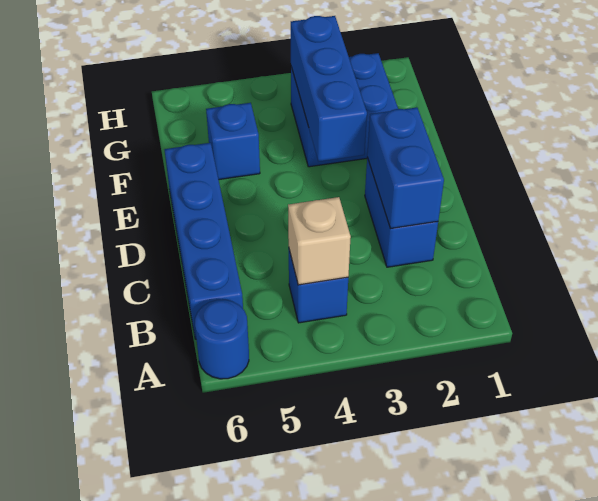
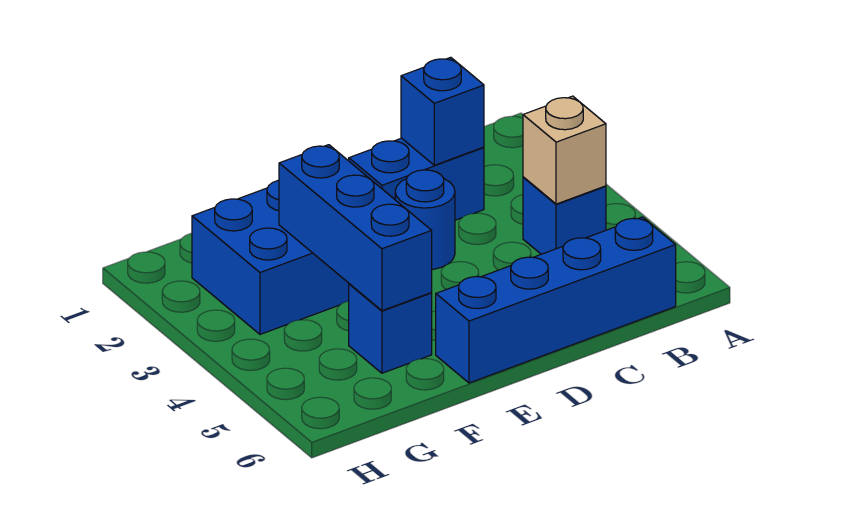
blue 1x1 round brick [195,300,249,379] -> blue 1x1 round brick moved to [395,170,455,270]
blue 1x2 brick [367,107,444,229] -> blue 1x1 brick [401,57,484,165]
blue 1x3 brick [291,16,367,161] -> blue 1x3 brick turned to [279,145,432,311]

